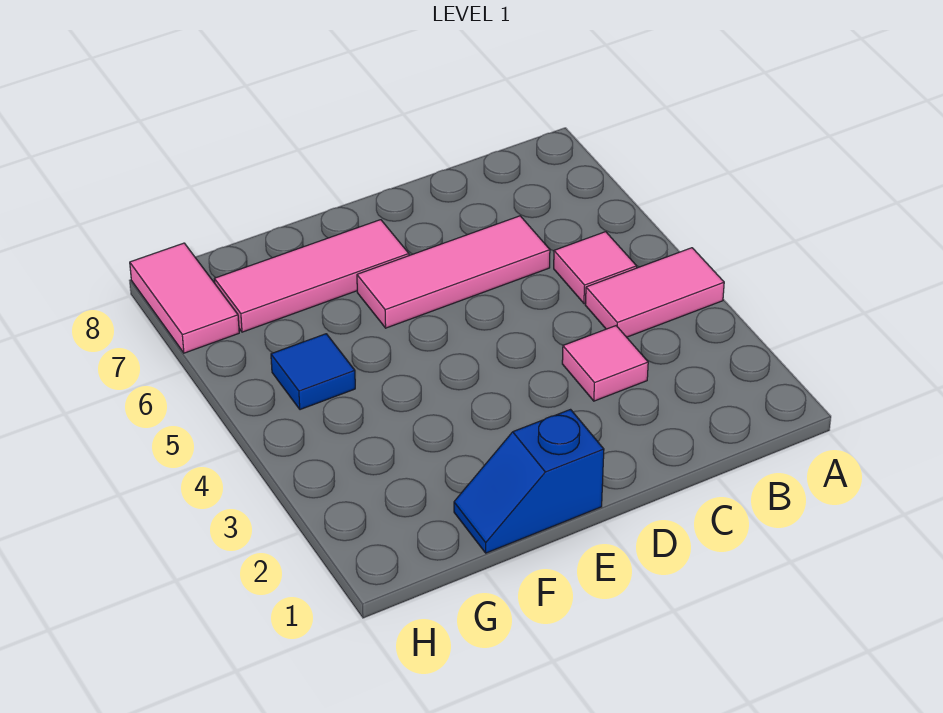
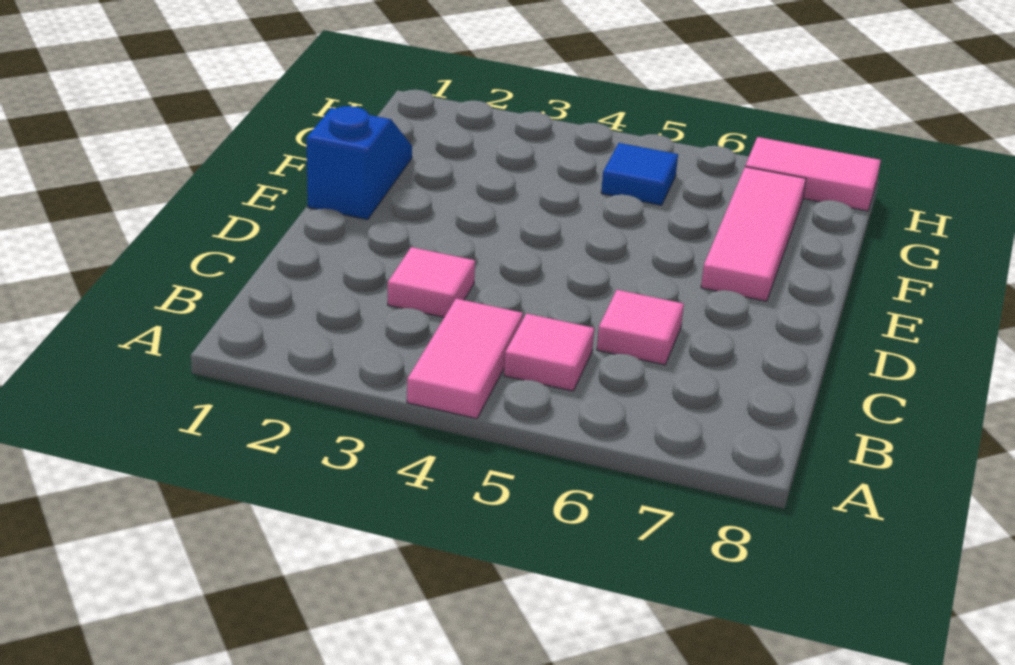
pink 1x3 tile [357,216,550,328] -> pink 1x1 tile [597,290,684,365]

